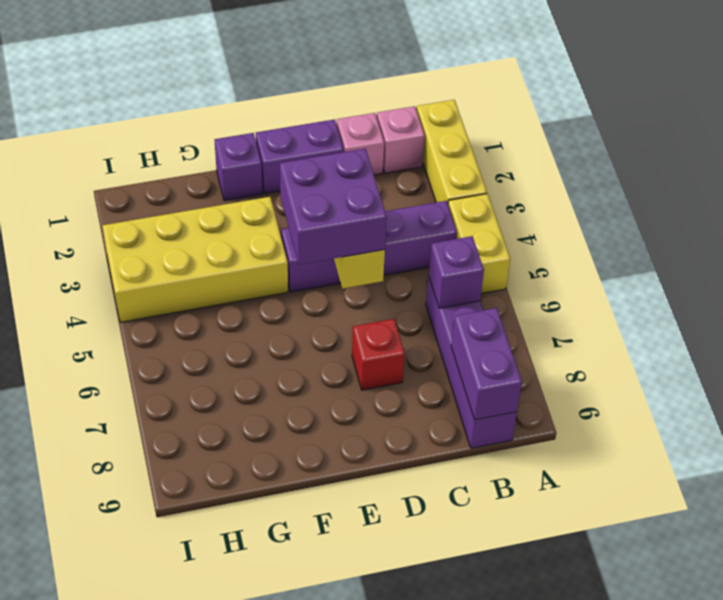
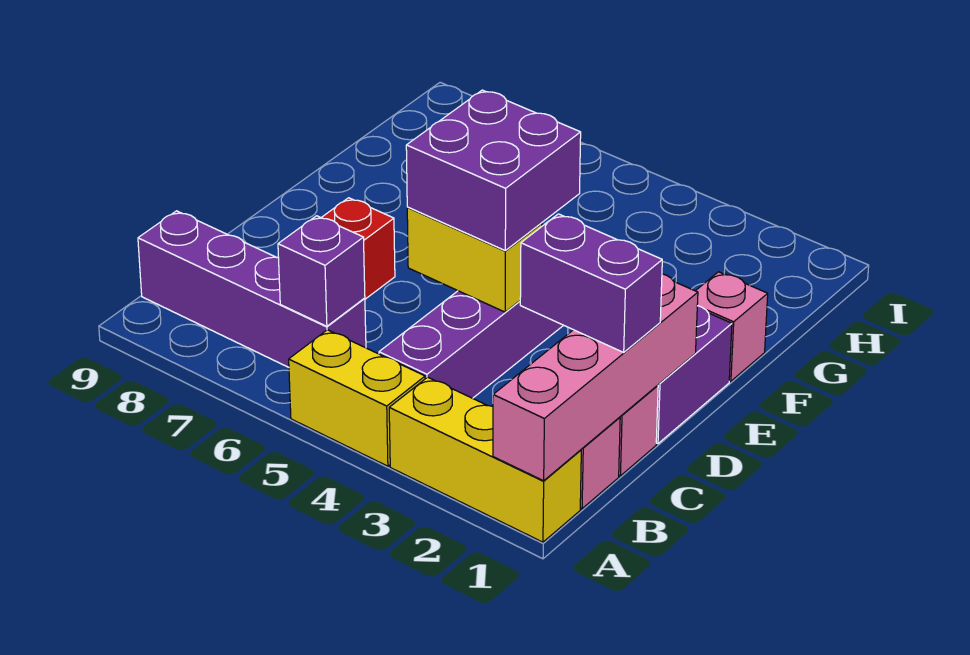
none -> pink 1x4 brick [493,274,698,481]
purple 1x2 brick [451,308,522,420] -> purple 1x2 brick moved to [520,214,662,352]
purple 1x1 brick [215,133,263,201] -> pink 1x1 brick [696,272,768,381]
yellow 2x4 brick [102,197,288,322] -> none

